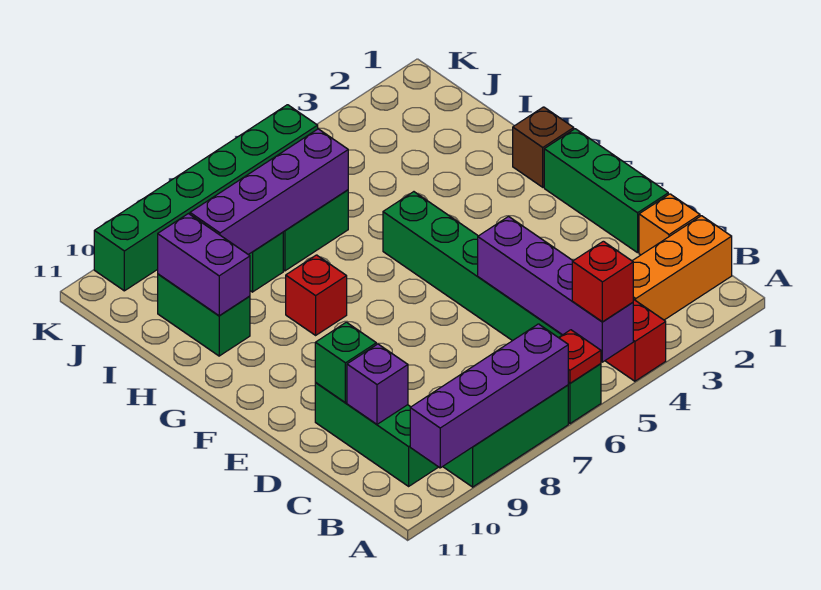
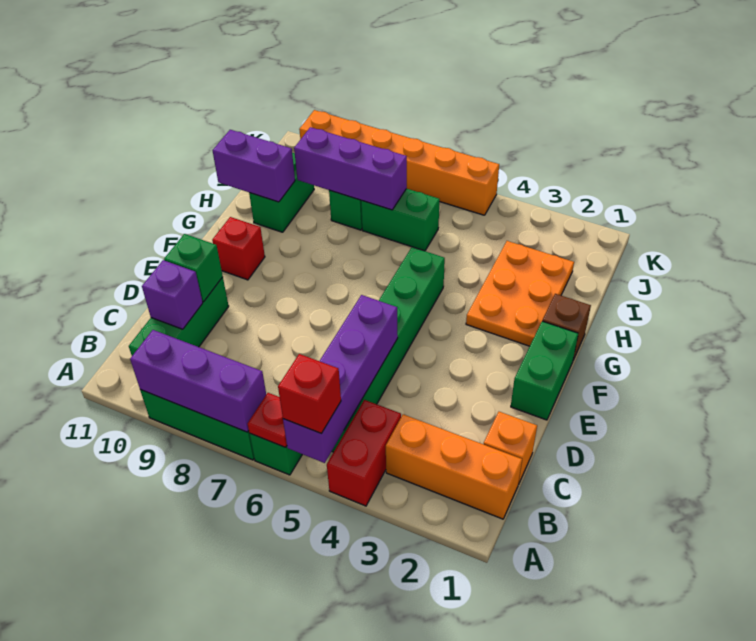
purple 1x4 brick [410,324,568,468] -> purple 1x3 brick [130,330,266,432]
green 1x3 brick [544,129,668,253] -> green 1x2 brick [511,321,578,420]
none -> orange 2x3 plate [466,241,574,346]
red 1x1 brick [286,255,347,335] -> red 1x1 brick moved to [212,217,265,280]
purple 1x2 brick [158,214,250,316] -> purple 1x2 brick turned to [213,130,295,202]
purple 1x4 brick [190,129,348,255] -> purple 1x3 brick [294,127,407,210]
green 1x6 brick [94,105,318,291] -> orange 1x6 brick [299,110,499,215]

